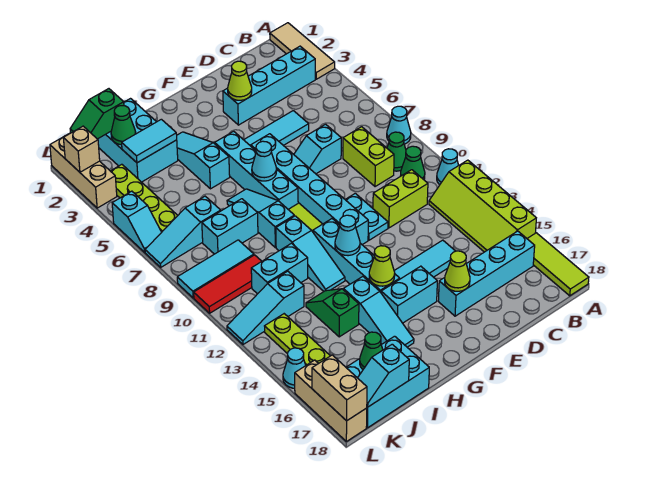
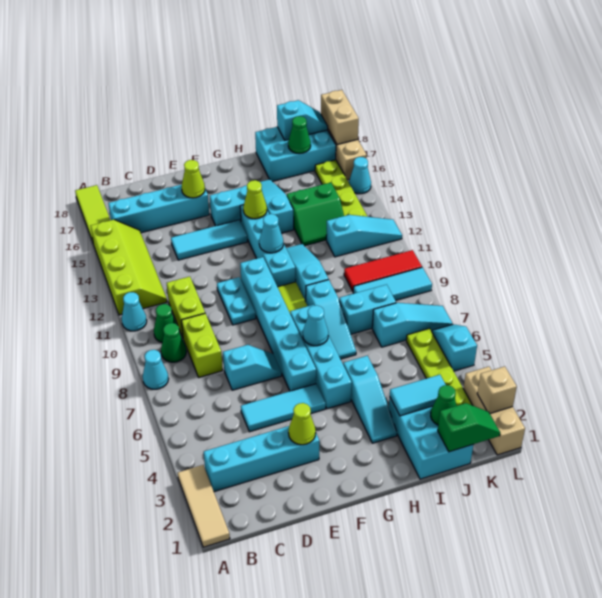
lime 1x2 brick [373,170,428,228] -> lime 1x2 brick turned to [167,277,205,337]
cyan 1x2 brick [251,243,308,294] -> none
green 1x2 slope [306,289,359,337] -> green 2x2 slope [287,183,344,246]

